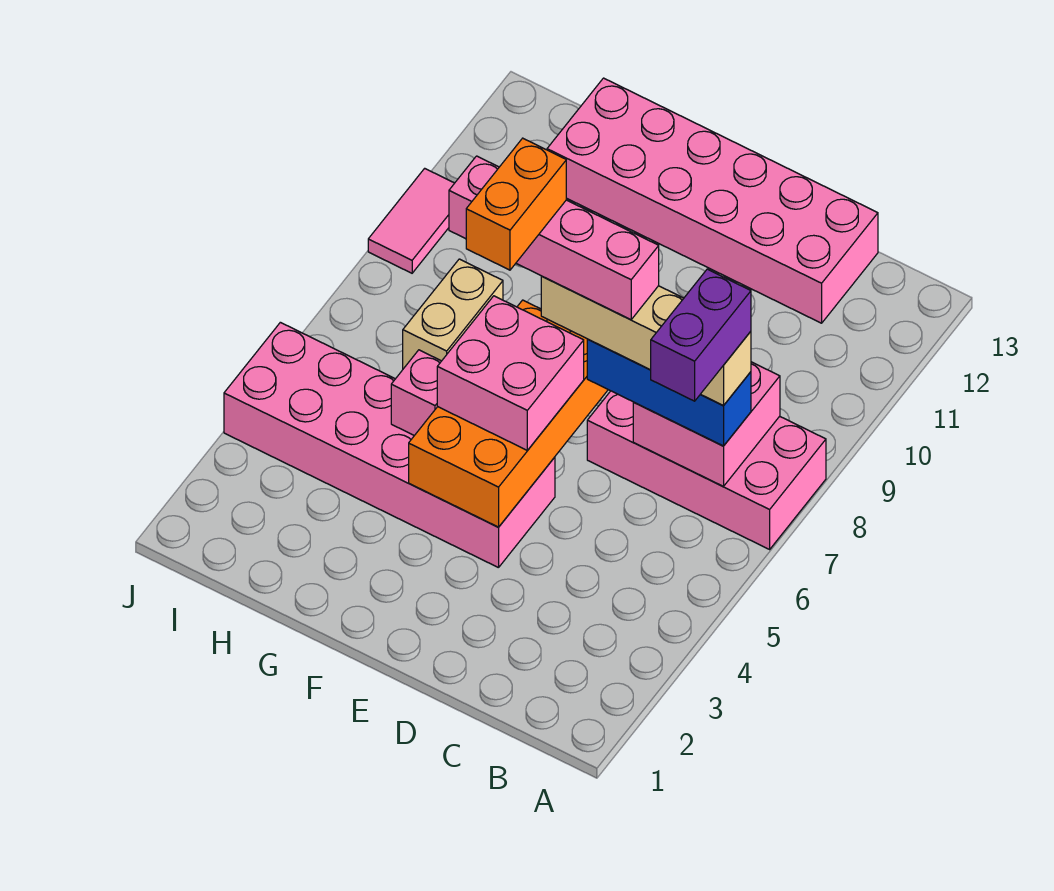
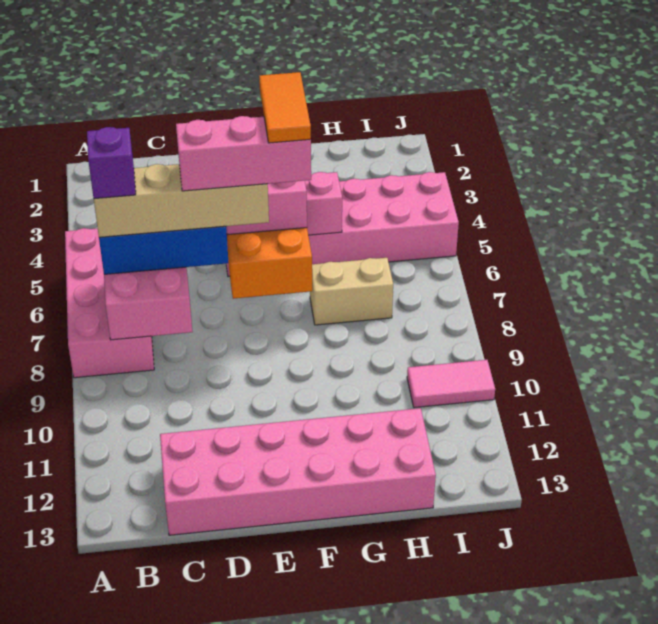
pink 2x4 brick [587,391,826,549] -> pink 2x4 brick turned to [65,228,154,378]
purple 1x2 brick [651,269,751,401] -> purple 1x1 brick [87,127,136,199]
pink 1x4 brick [449,156,659,320] -> pink 1x3 brick [176,116,311,191]
orange 1x2 brick [466,138,566,270] -> orange 1x2 tile [259,72,311,143]
tan 1x2 brick [403,259,503,369] -> tan 1x2 brick turned to [310,258,393,325]
pink 1x2 tile [368,168,454,273] -> pink 1x2 tile turned to [407,360,495,408]

